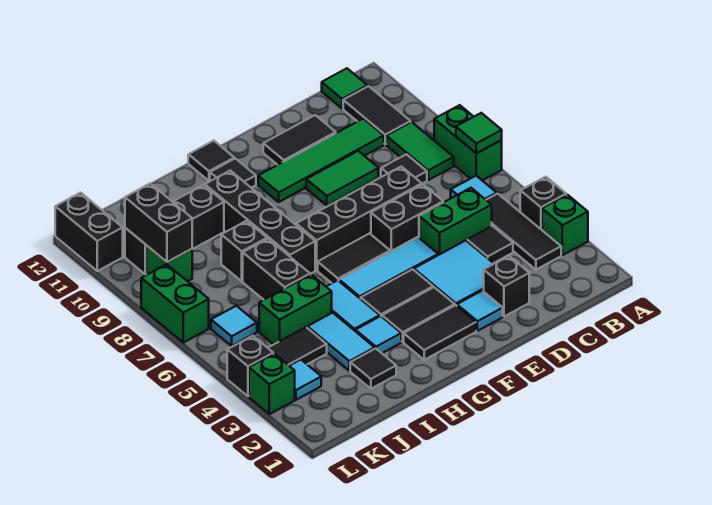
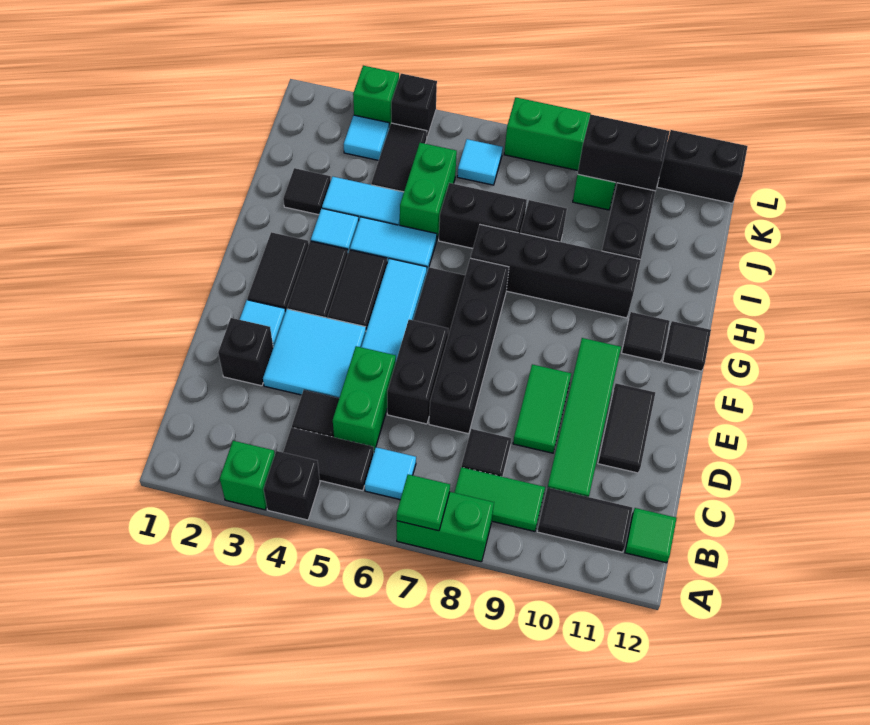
black 1x3 tile [487,194,561,270] -> black 1x2 tile [283,428,374,491]

